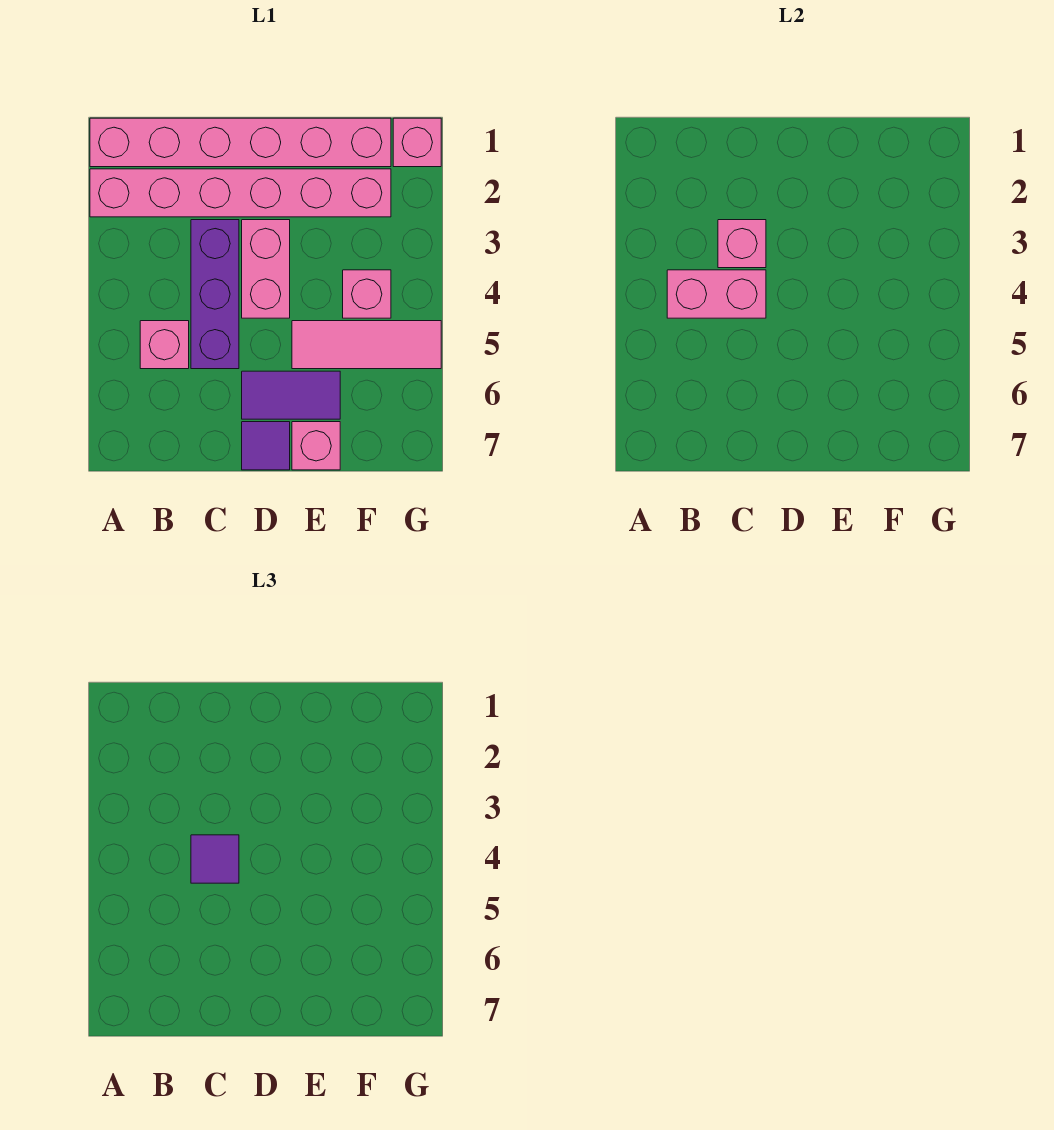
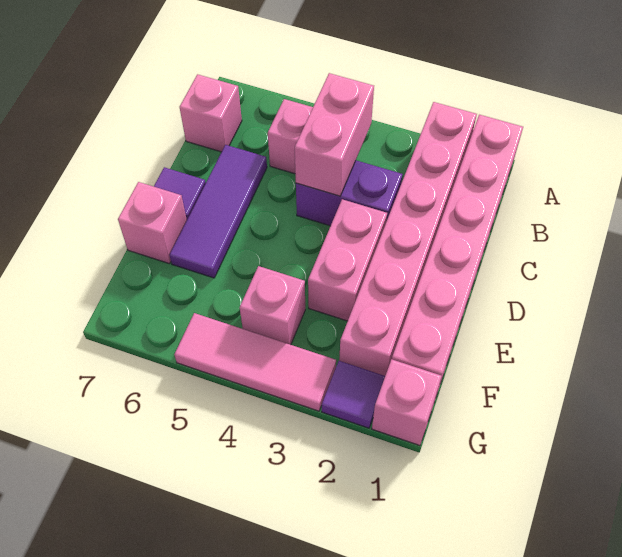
purple 1x3 brick [191,220,239,369] -> purple 1x2 brick [296,160,403,226]
pink 1x1 brick [718,220,766,268] -> pink 1x1 brick moved to [180,74,242,152]
purple 1x1 tile [191,835,239,883] -> purple 1x1 tile moved to [322,361,385,428]
pink 1x2 brick [242,220,290,318] -> pink 1x2 brick turned to [308,199,387,321]
purple 1x2 tile [242,371,340,419] -> purple 1x3 tile [170,145,267,278]
pink 1x3 tile [292,321,441,369] -> pink 1x3 tile turned to [174,313,336,411]

